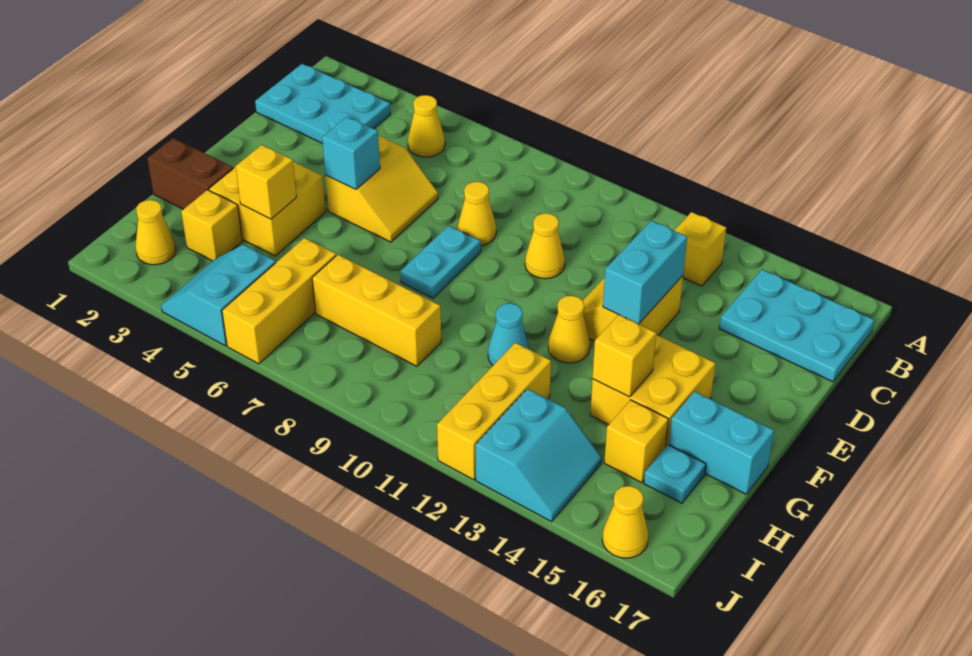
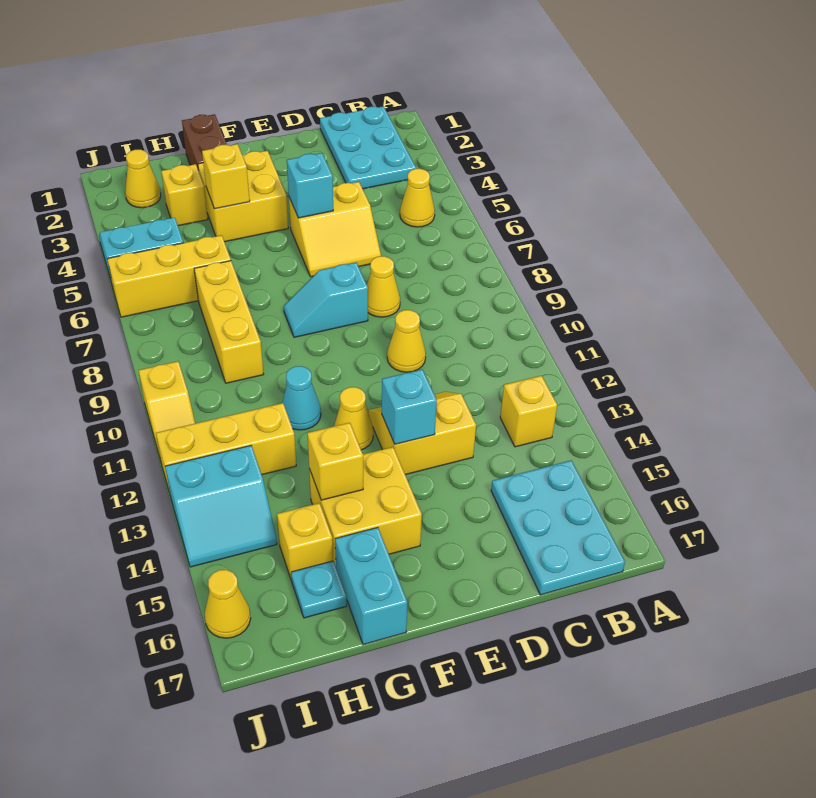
cyan 1x2 brick [603,221,687,324] -> cyan 1x1 brick [381,369,437,444]
cyan 1x2 plate [400,226,481,298] -> cyan 1x2 slope [284,263,368,337]
none -> yellow 1x2 slope [138,361,195,460]

